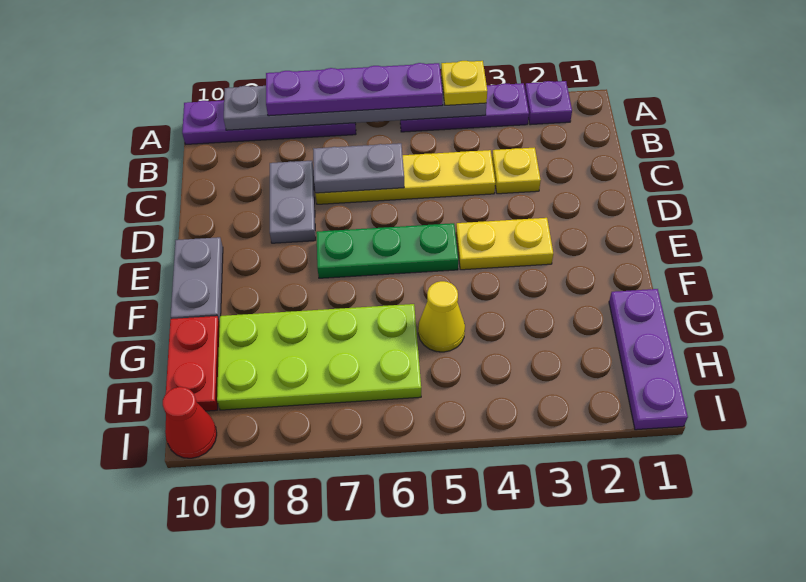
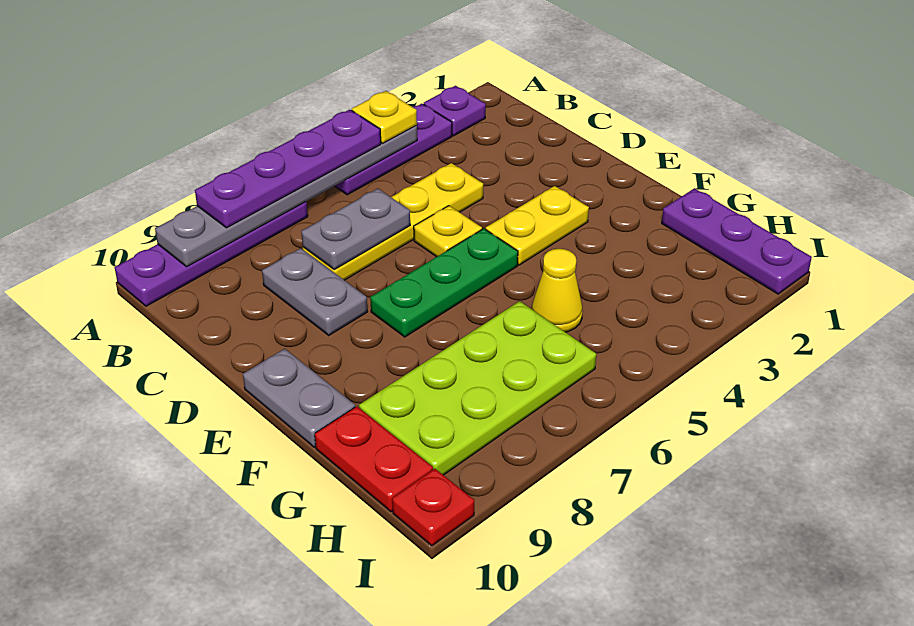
yellow 1x1 plate [492,148,541,194] -> yellow 1x1 plate moved to [414,206,482,257]
red 1x1 cone [163,387,217,458] -> red 1x1 plate [392,469,474,546]

